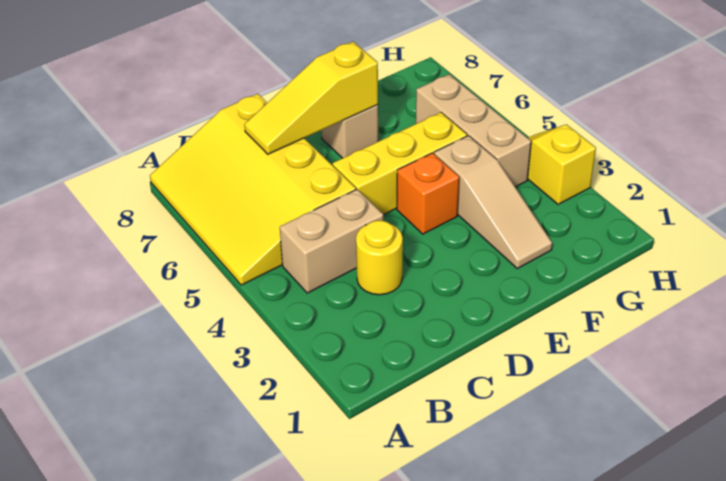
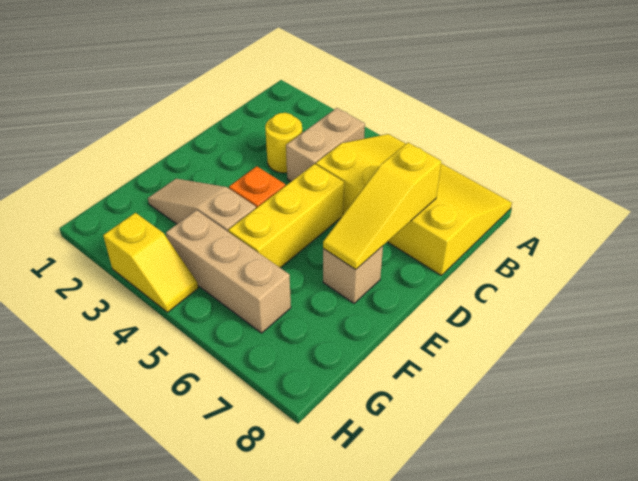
yellow 1x3 slope [244,42,378,154] -> yellow 1x3 slope turned to [323,143,441,270]

